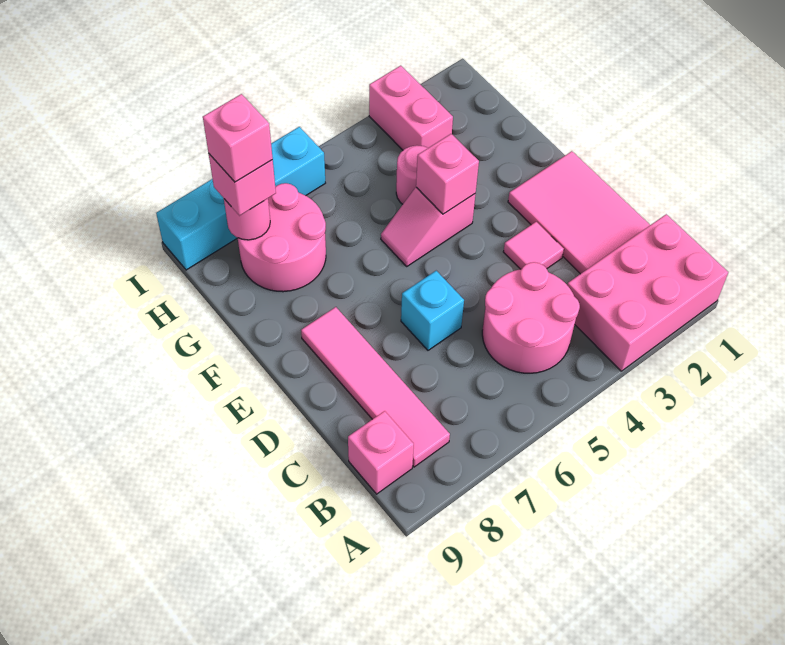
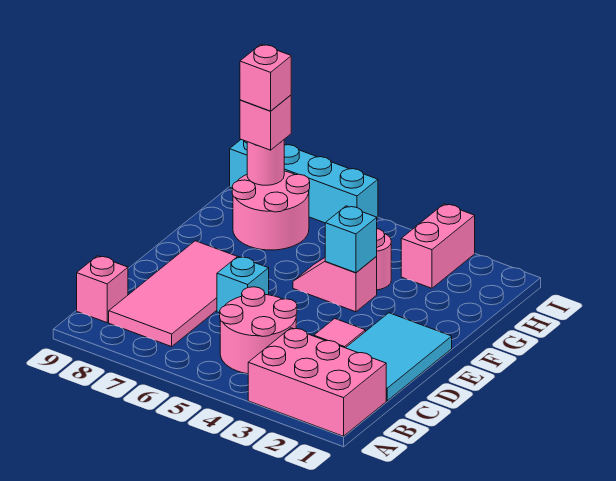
pink 1x4 tile [301,307,450,467] -> pink 2x4 tile [109,241,238,347]
pink 2x3 tile [508,151,650,274] -> cyan 2x3 tile [346,313,452,401]
pink 1x1 brick [416,134,479,214] -> cyan 1x1 brick [325,206,377,273]

